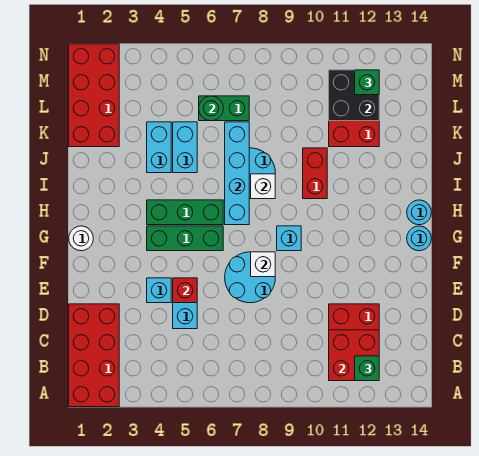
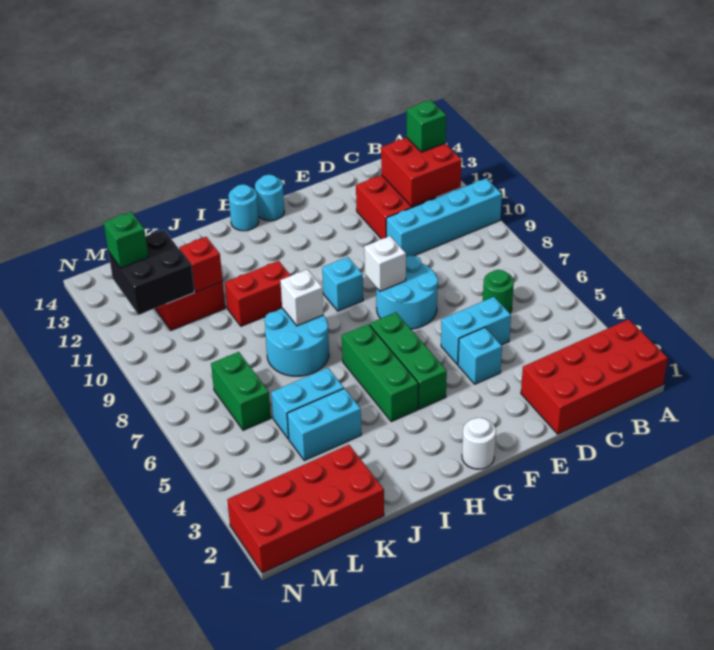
red 1x1 brick [173,278,197,303] -> red 1x1 brick moved to [179,237,223,292]
cyan 1x4 brick [225,122,249,225] -> cyan 1x4 brick moved to [386,178,502,257]
green 1x1 round brick [199,96,223,121] -> green 1x1 round brick moved to [483,270,514,313]

